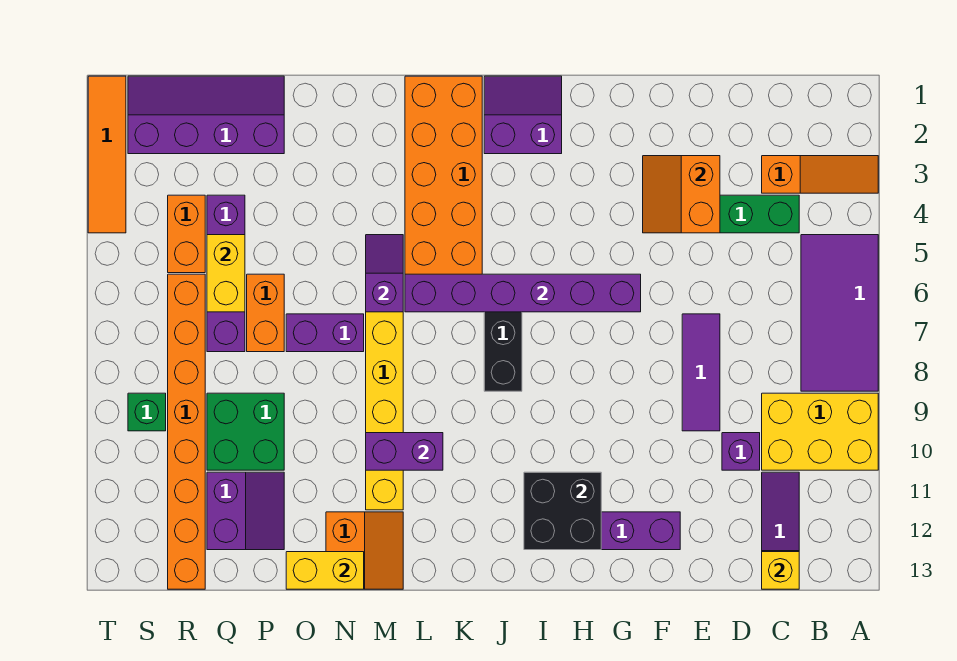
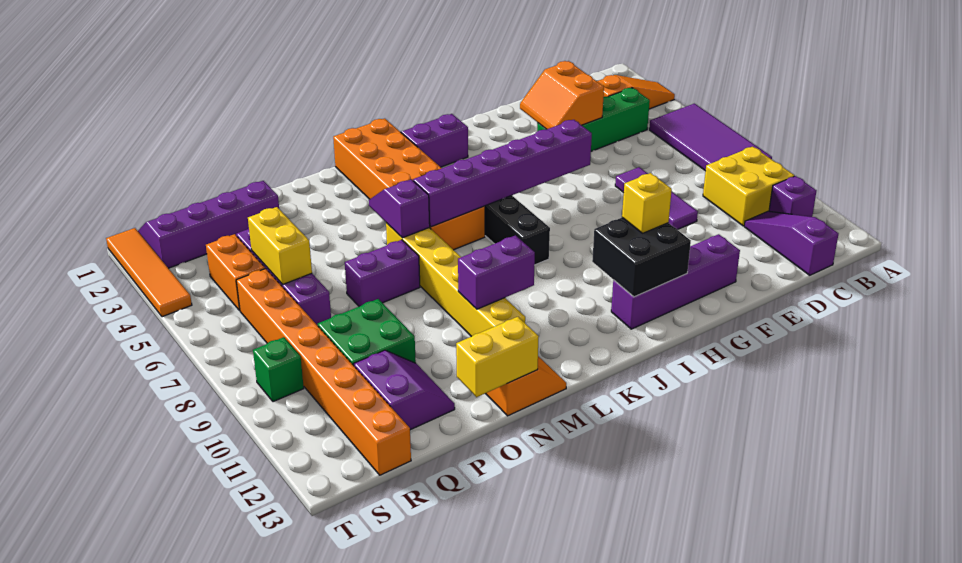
yellow 2x3 brick [762,393,878,470] -> yellow 2x2 brick [703,147,794,226]
yellow 1x1 brick [762,552,799,589] -> yellow 1x1 brick moved to [622,173,672,233]
purple 1x1 brick [722,433,760,470] -> purple 1x1 brick moved to [769,176,816,217]
orange 1x2 brick [247,274,284,352] -> none

